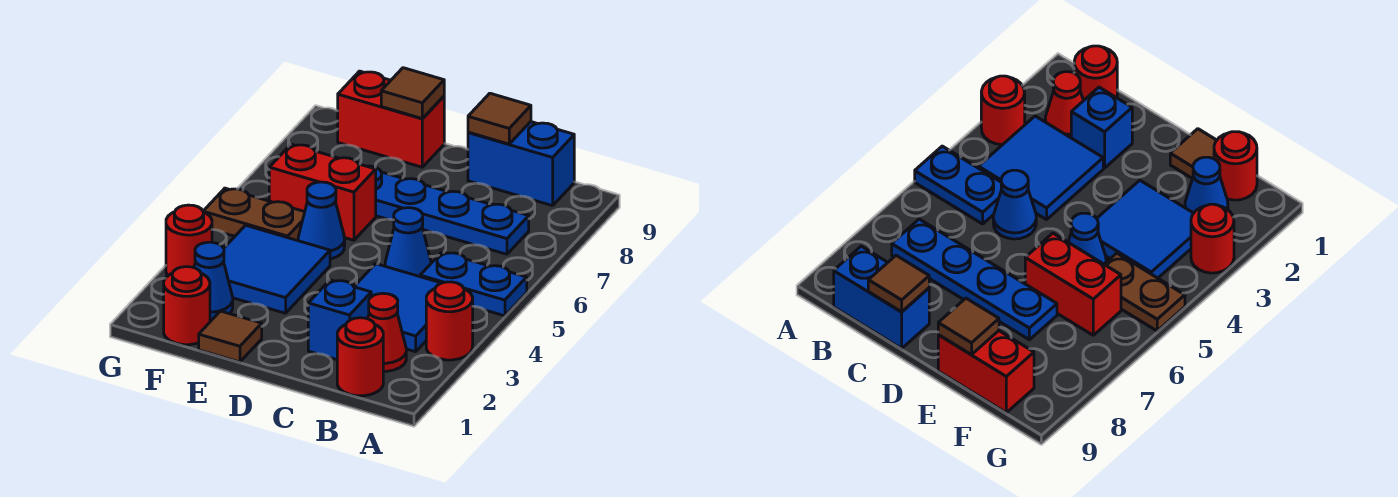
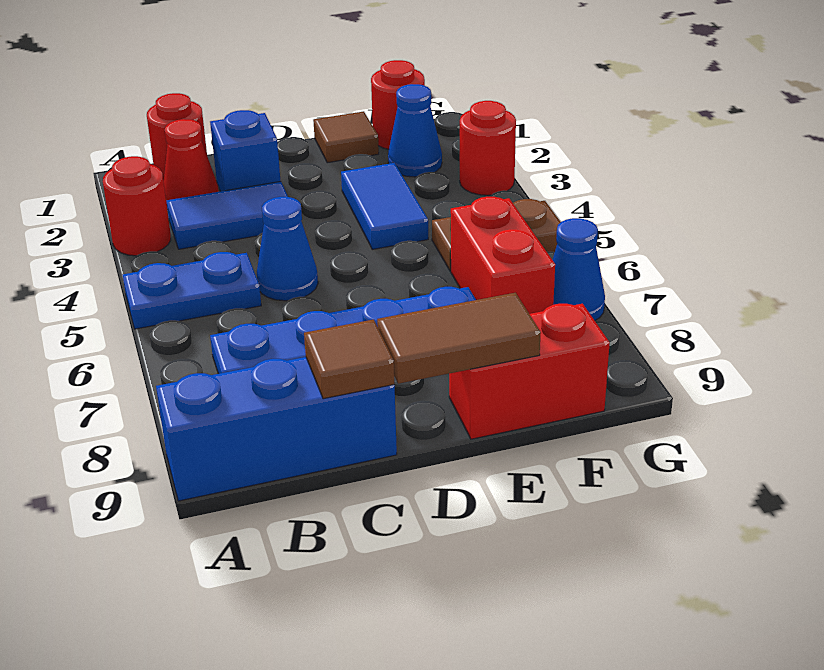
blue 2x2 tile [354,264,441,352] -> blue 1x2 tile [167,182,288,249]
blue 1x2 brick [468,122,574,206] -> blue 1x3 brick [156,357,397,501]
blue 2x2 tile [224,225,330,313] -> blue 1x2 tile [341,163,428,249]
blue 1x1 cone [298,182,345,259] -> blue 1x1 cone moved to [553,218,605,320]
red 1x2 brick [269,144,376,240] -> red 1x2 brick turned to [451,197,555,314]
brown 1x1 tile [381,68,444,118] -> brown 1x2 tile [377,293,541,384]

